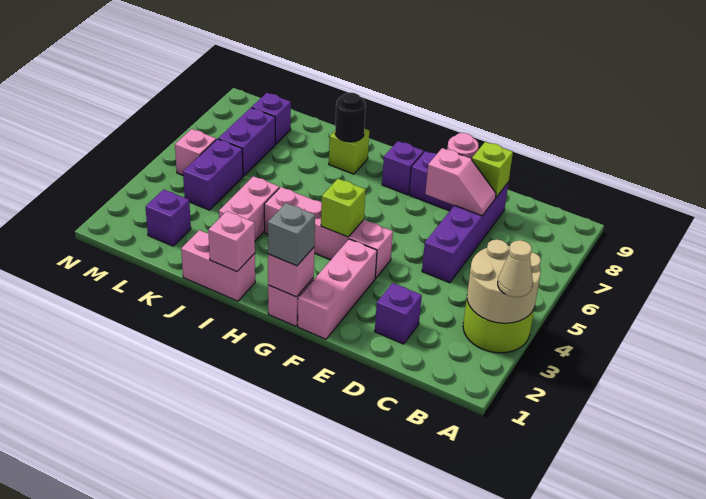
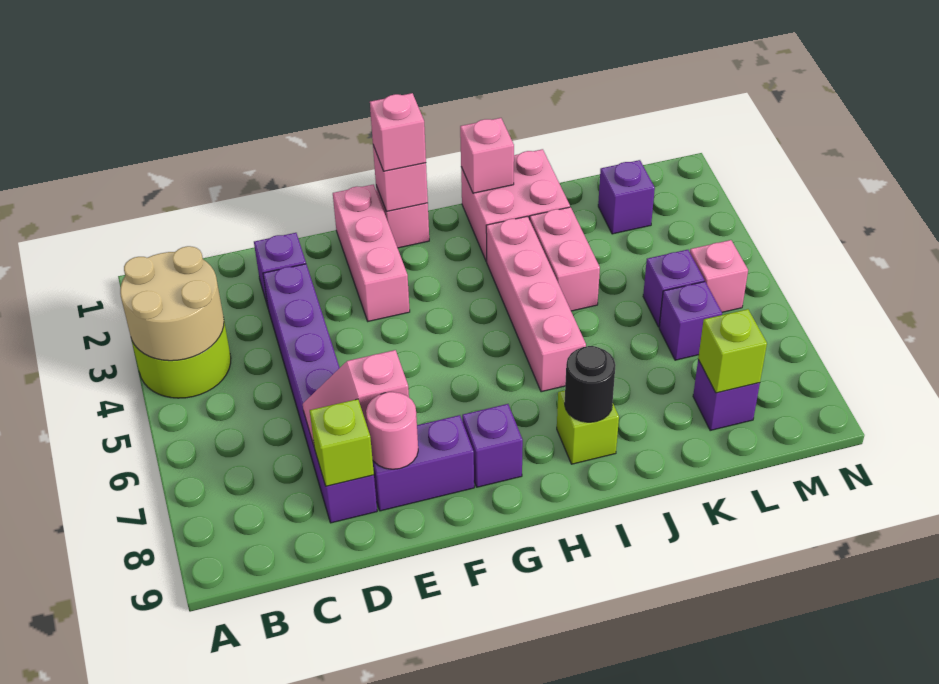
tan 1x1 cone [498,240,533,297] -> none
purple 1x4 brick [422,183,508,283] -> purple 1x6 brick [263,264,377,523]
pink 1x4 brick [264,187,393,278] -> pink 1x4 brick turned to [486,216,586,392]
grey 1x1 brick [268,203,315,266] -> pink 1x1 brick [370,93,426,171]
lime 1x1 brick [321,179,366,237] -> lime 1x1 brick moved to [698,309,767,393]
pink 1x2 brick [181,230,255,301] -> pink 2x2 brick [461,149,570,261]
purple 1x2 brick [183,139,243,210] -> purple 1x1 brick [643,250,704,327]
purple 1x2 brick [218,108,275,176] -> purple 1x1 brick [659,282,722,360]

